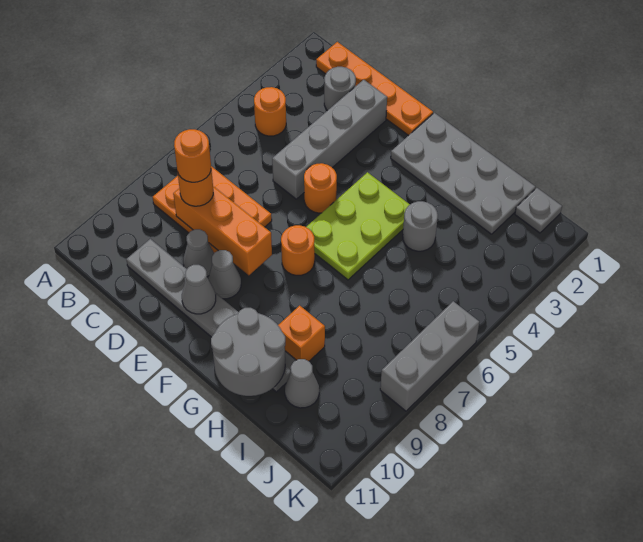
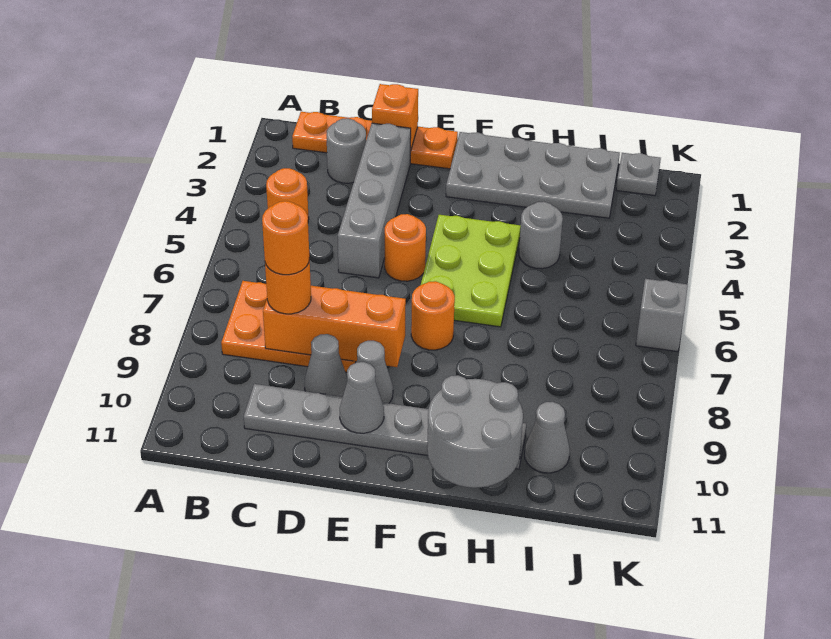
orange 1x1 brick [278,306,325,361] -> orange 1x1 brick moved to [372,84,418,151]
grey 1x3 brick [380,301,479,411] -> grey 1x1 brick [636,279,688,352]

